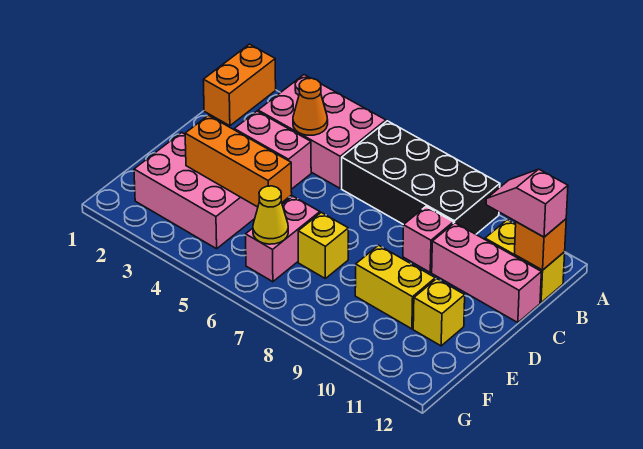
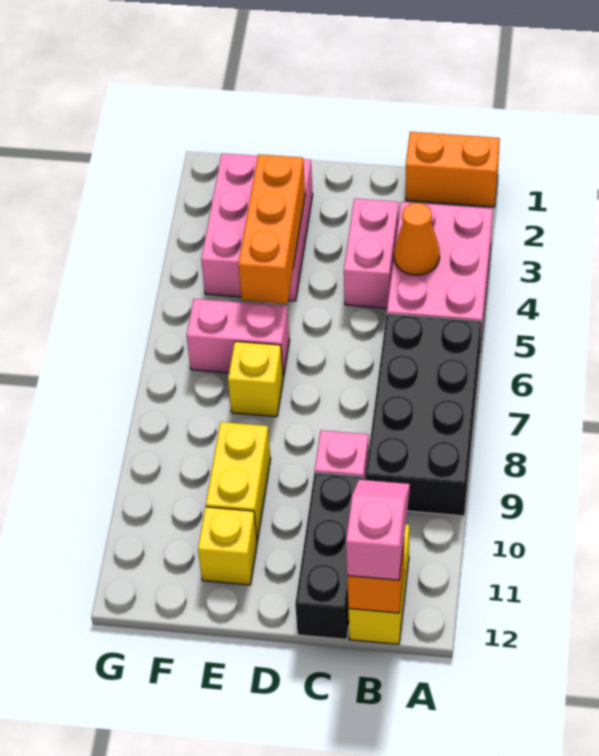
pink 1x3 brick [432,223,541,323] -> black 1x3 brick [295,473,363,640]
yellow 1x1 cone [253,186,288,244] -> none

